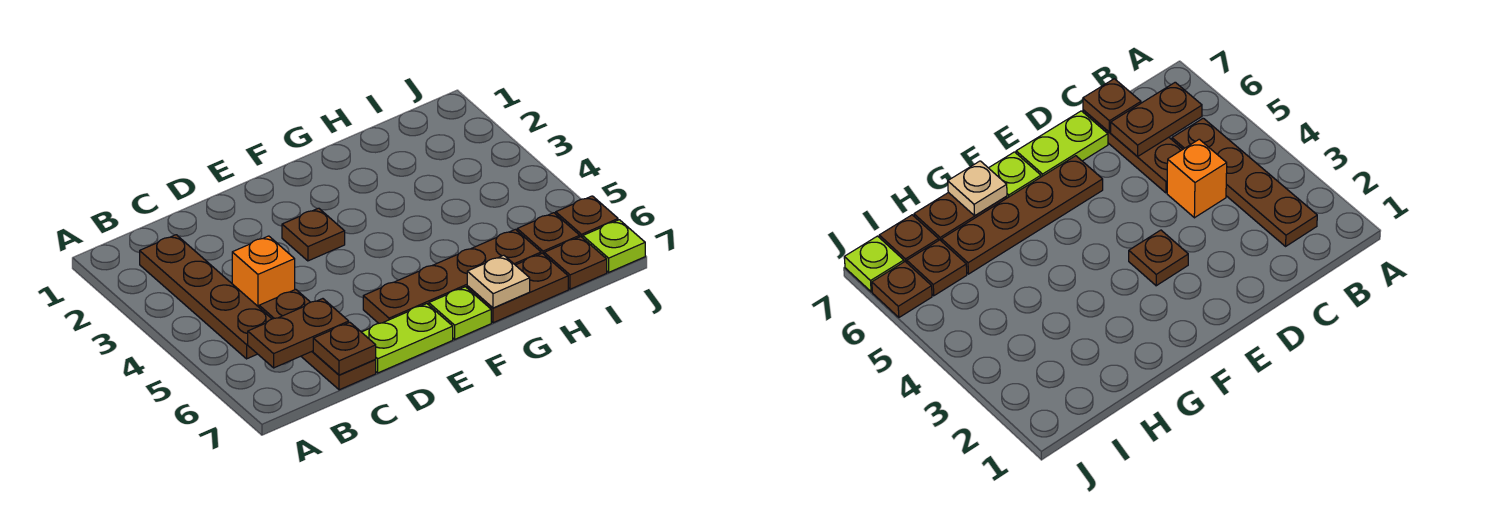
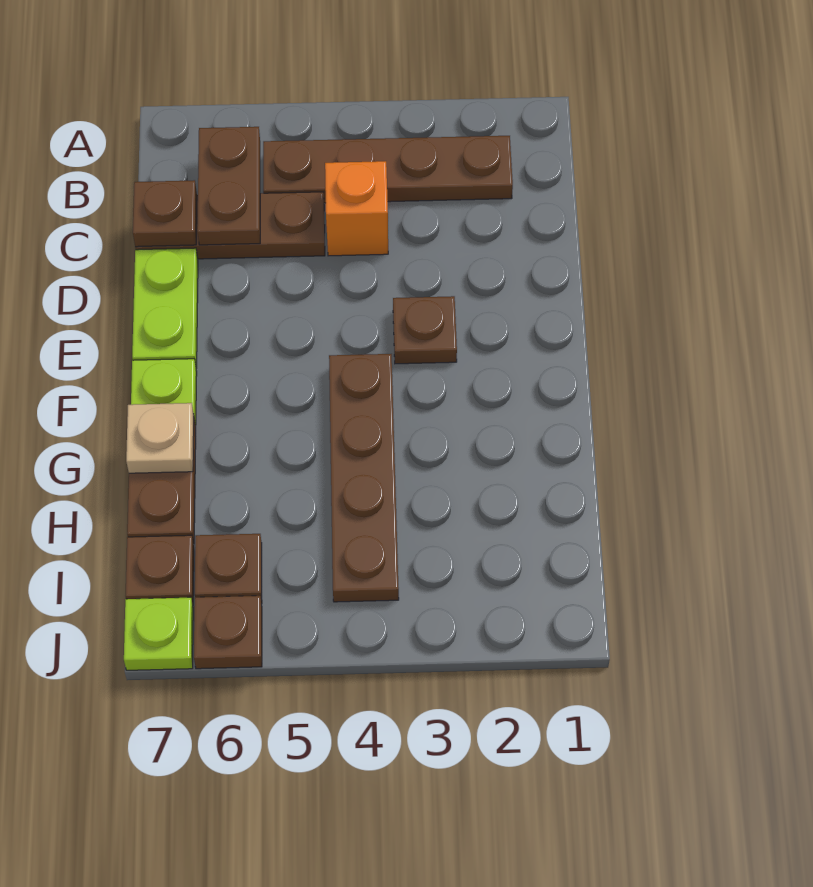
brown 1x4 plate [363,229,541,323] -> brown 1x4 plate moved to [329,354,399,602]

